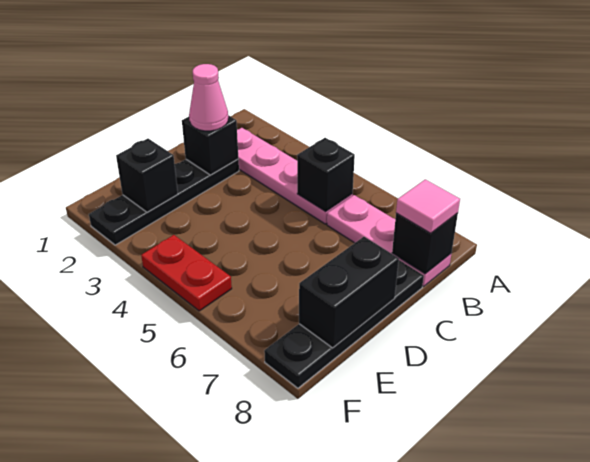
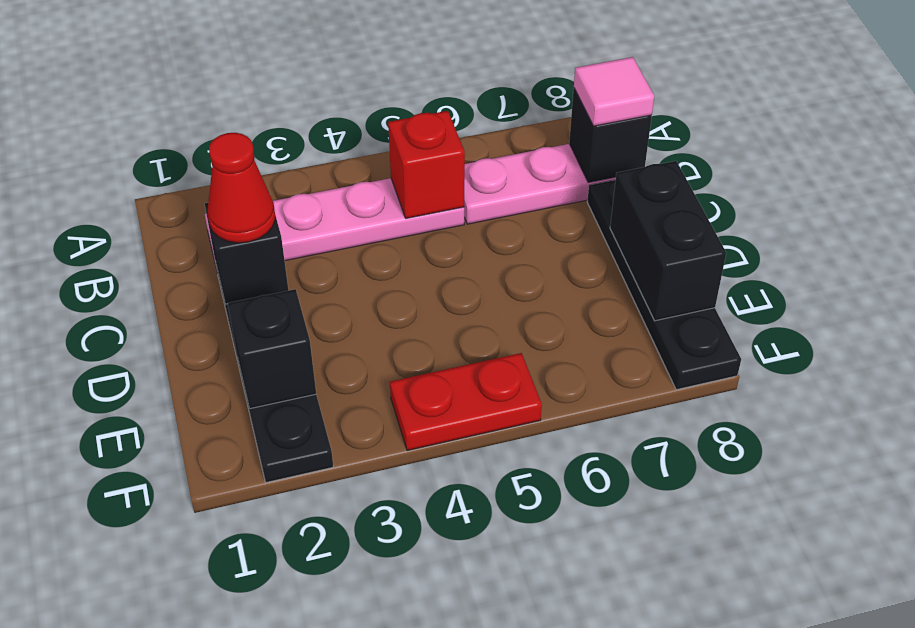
black 1x1 brick [297,138,355,212] -> red 1x1 brick [388,111,465,218]
pink 1x1 cone [189,64,228,131] -> red 1x1 cone [208,133,275,243]

